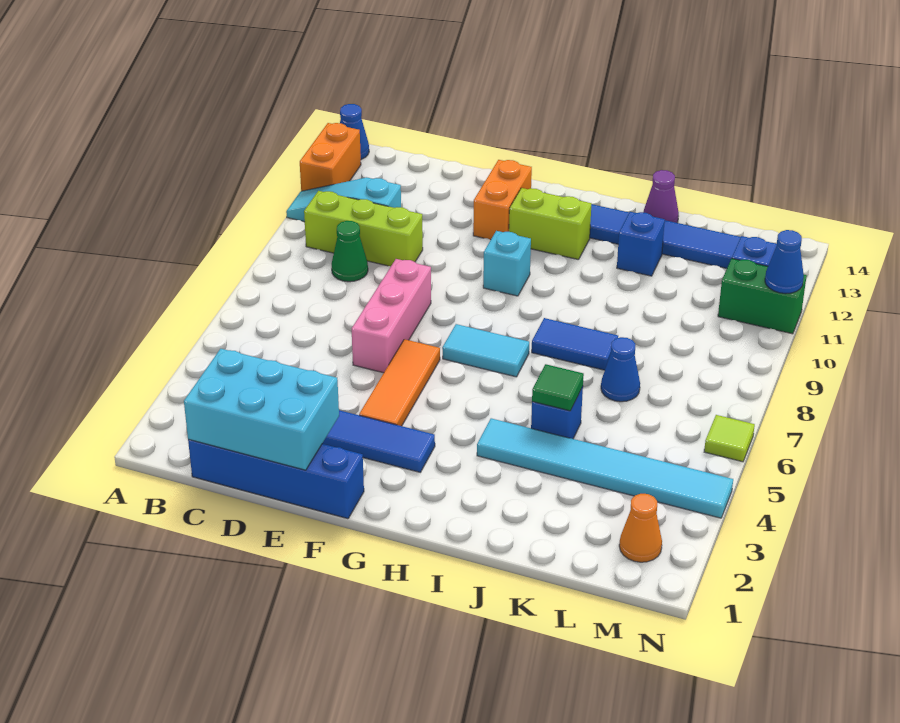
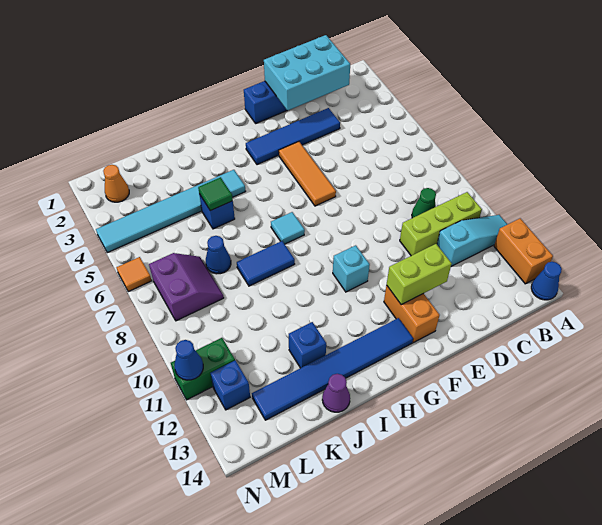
pink 1x3 brick [352,259,431,373] -> none
cyan 1x2 tile [442,324,529,377] -> cyan 1x1 tile [271,212,305,244]
lime 1x2 brick [509,188,591,260] -> lime 1x2 brick moved to [387,244,452,304]
none -> purple 2x2 slope [149,253,224,321]
lime 1x1 tile [704,415,755,462] -> orange 1x1 tile [116,257,152,292]

